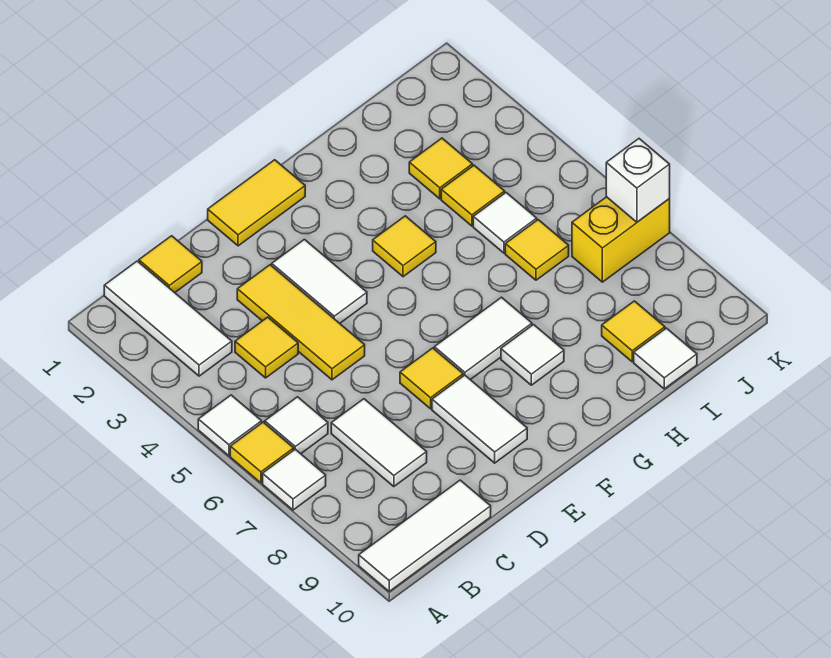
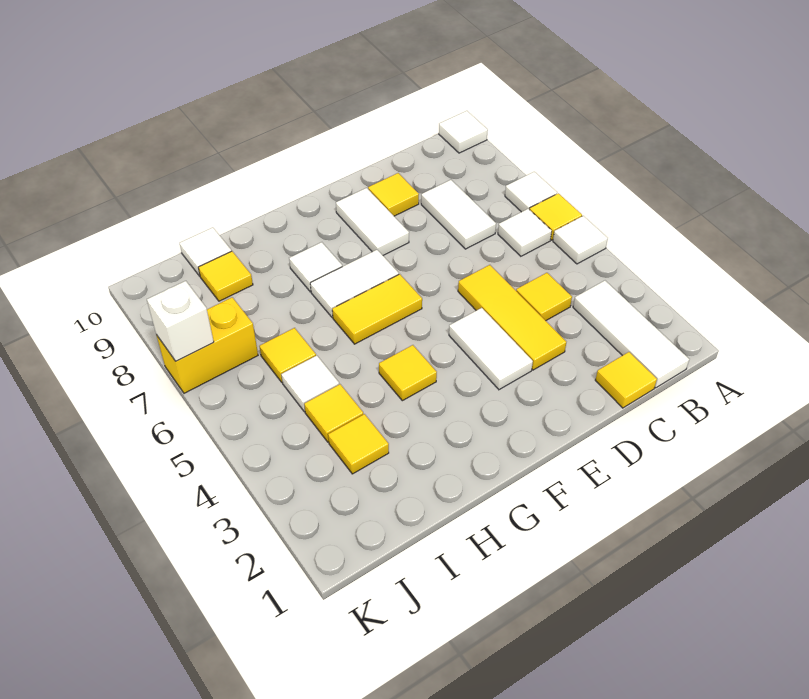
white 1x3 tile [359,480,491,591] -> white 1x1 tile [439,111,488,153]
yellow 1x2 tile [208,160,305,246] -> yellow 1x2 tile moved to [332,274,422,344]
yellow 1x1 tile [400,348,463,409] -> yellow 1x1 tile moved to [368,173,419,216]

